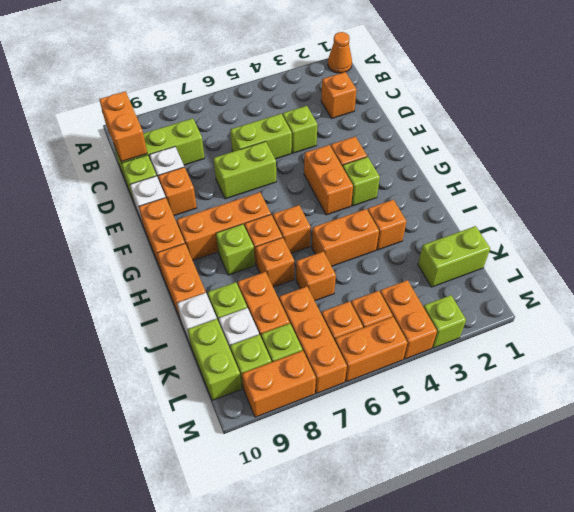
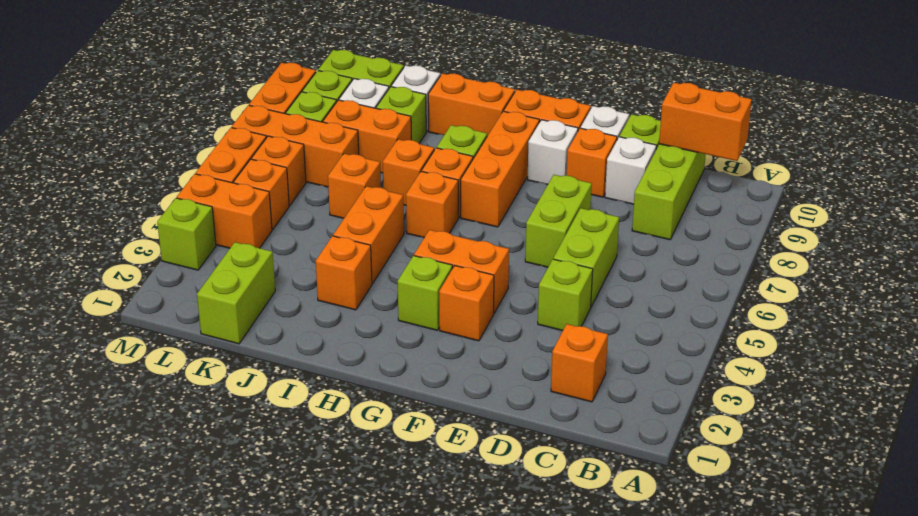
orange 1x1 cone [328,32,352,73] -> none
none -> white 1x1 brick [528,120,578,185]

